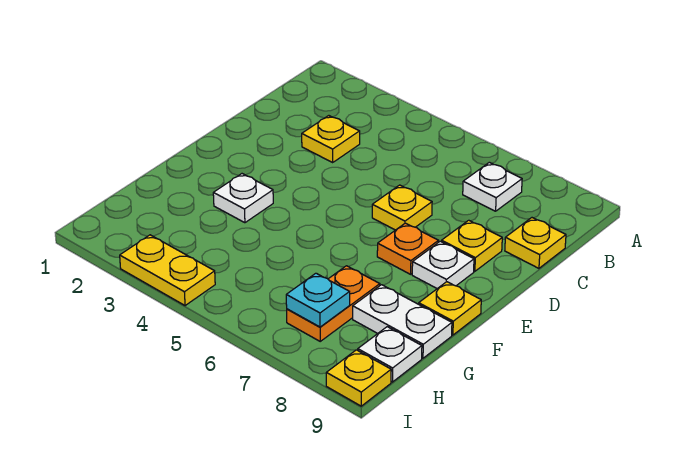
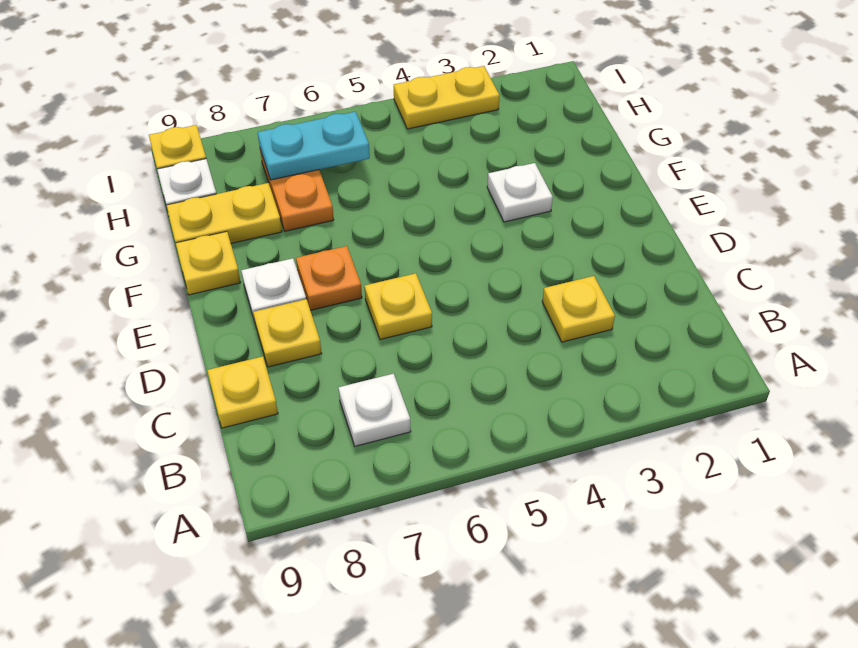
white 1x2 plate [353,285,452,358] -> yellow 1x2 plate [166,183,282,243]
cyan 1x1 plate [286,273,350,327] -> cyan 1x2 plate [258,112,370,180]

